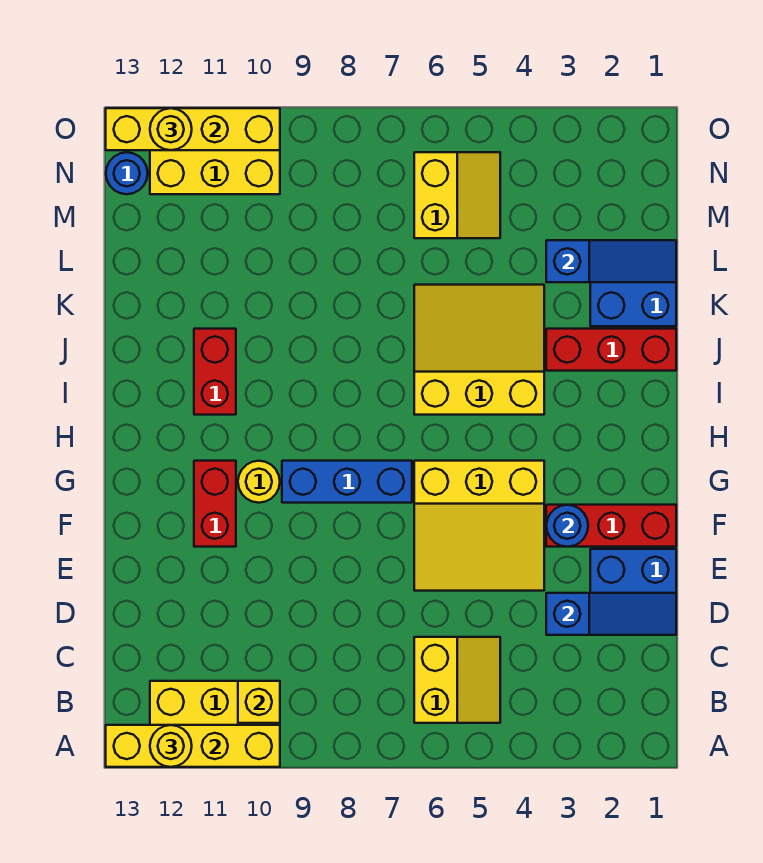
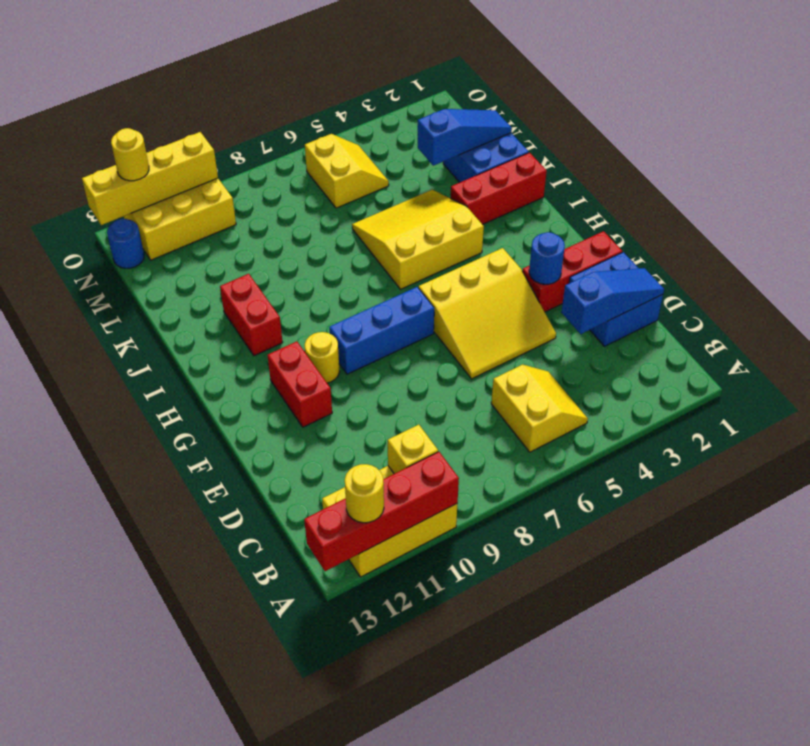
yellow 1x4 brick [106,725,280,767] -> red 1x4 brick [304,452,459,571]

